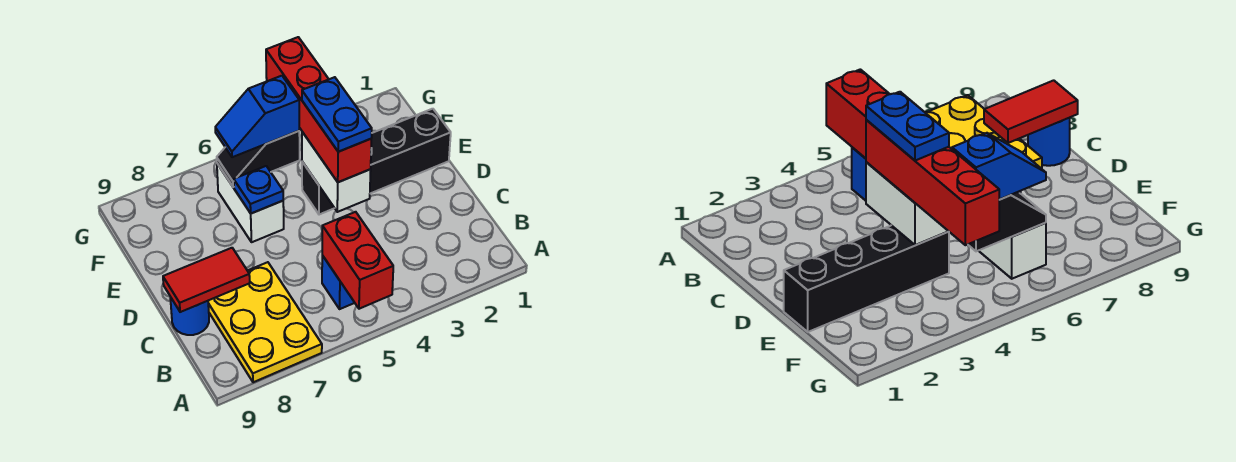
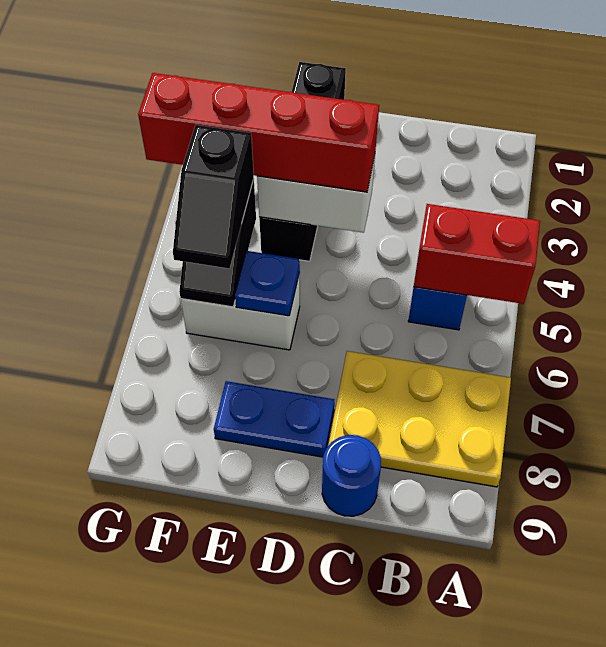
red 1x2 tile [163,248,250,312] -> none
blue 1x2 plate [302,77,372,152] -> blue 1x2 plate moved to [214,381,334,457]
blue 1x2 slope [215,76,299,157] -> black 1x2 slope [173,125,254,268]

